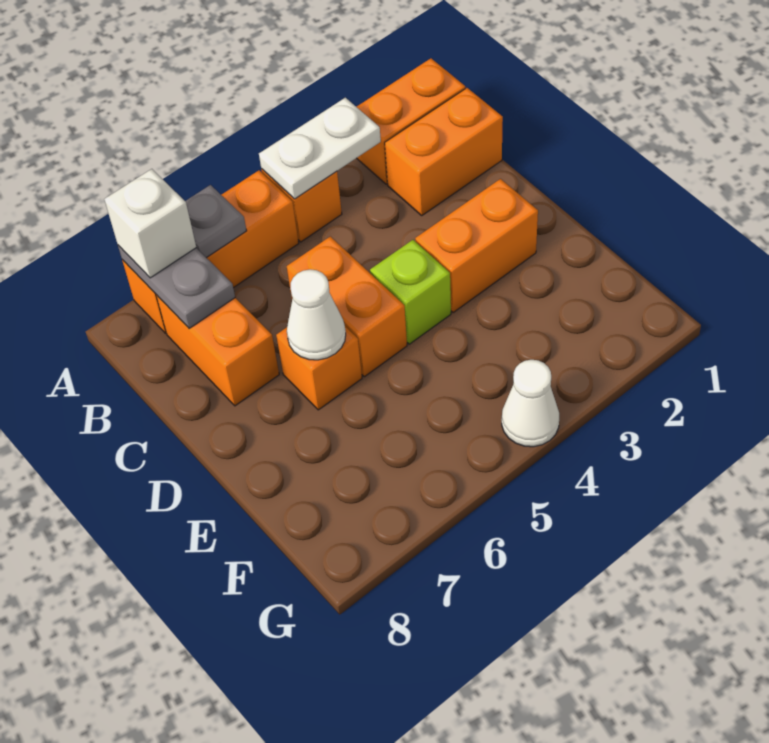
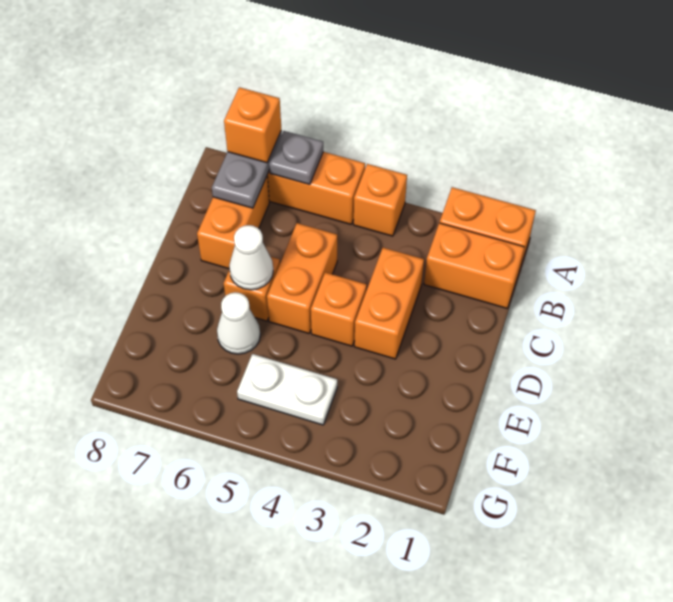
white 1x2 plate [259,98,381,199] -> white 1x2 plate moved to [237,354,337,425]
white 1x1 brick [104,169,196,278] -> orange 1x1 brick [224,87,281,163]
orange 1x2 brick [415,179,538,312] -> orange 1x2 brick turned to [355,248,424,359]
lime 1x1 brick [370,240,451,344] -> orange 1x1 brick [311,272,367,346]
white 1x1 cone [502,360,559,447] -> white 1x1 cone moved to [217,292,260,354]

